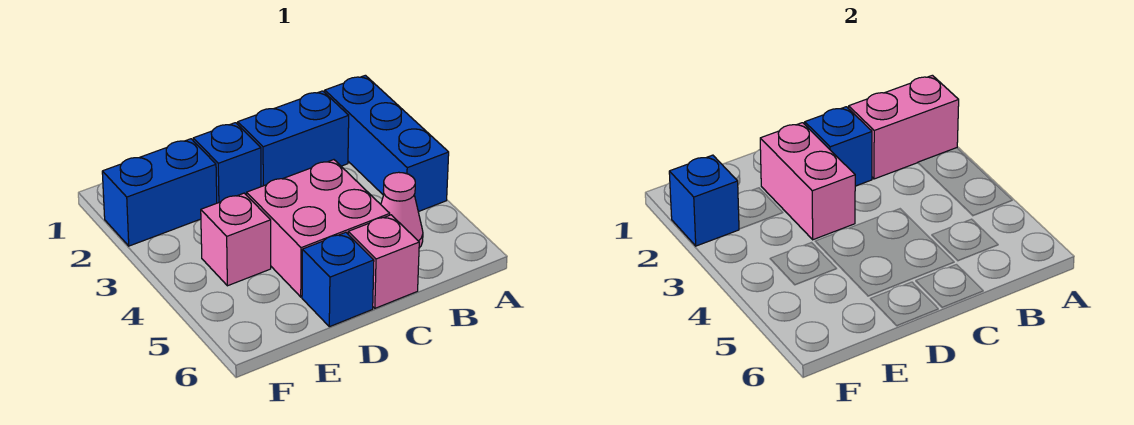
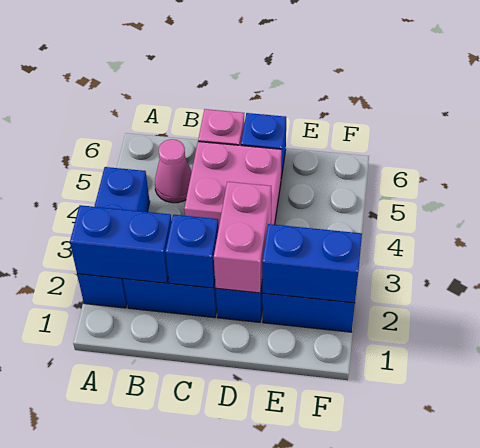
pink 1x2 brick [849,75,959,179] -> blue 1x2 brick [70,205,172,283]
pink 1x1 brick [201,193,271,286] -> none
blue 1x1 brick [669,155,739,246] -> blue 1x2 brick [262,224,362,303]

